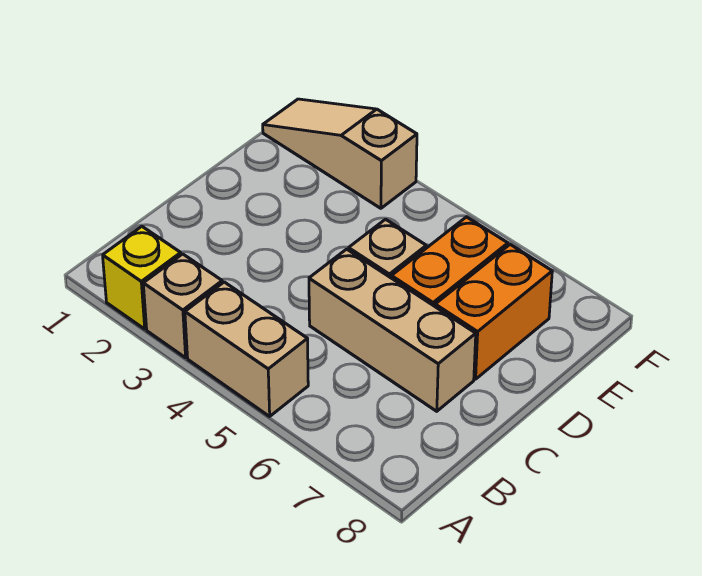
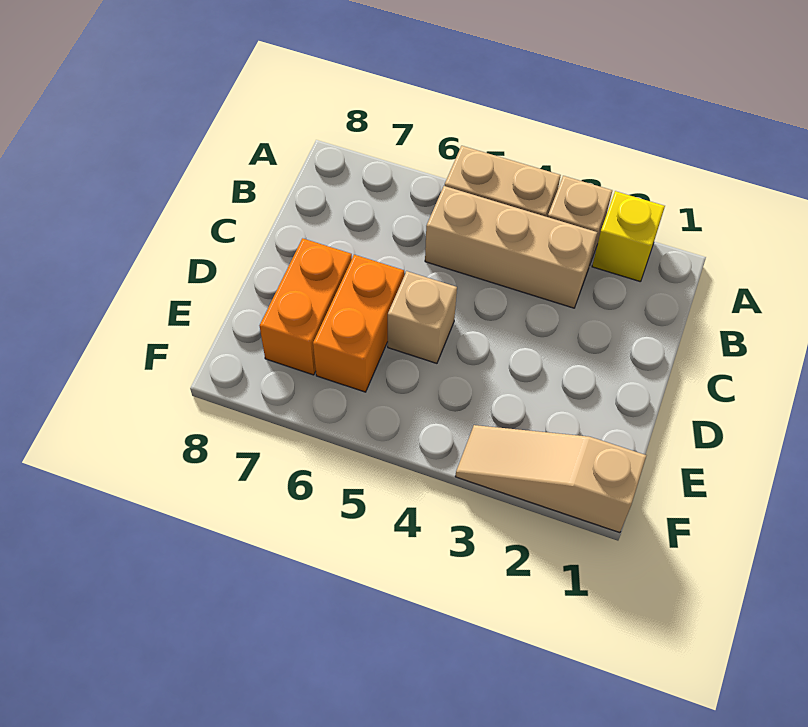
tan 1x3 brick [309,249,476,411] -> tan 1x3 brick moved to [425,186,597,308]
tan 1x3 slope [263,99,417,208] -> tan 1x3 slope turned to [455,425,646,533]

